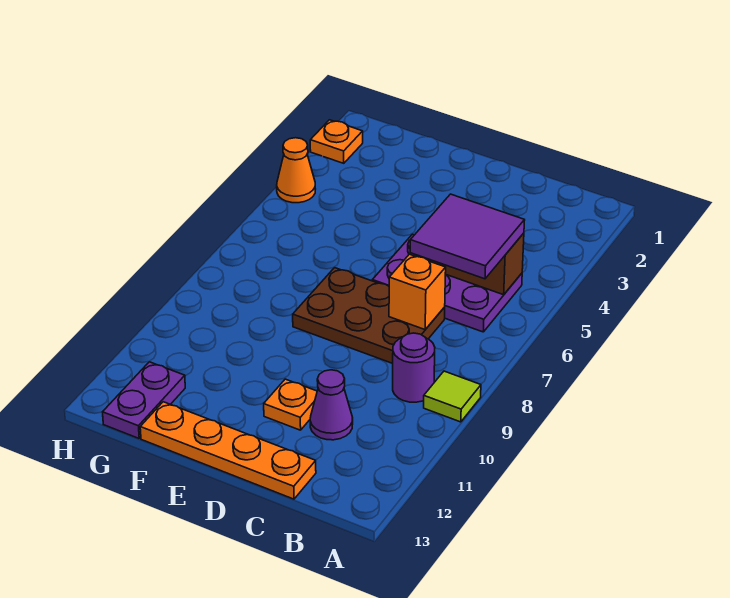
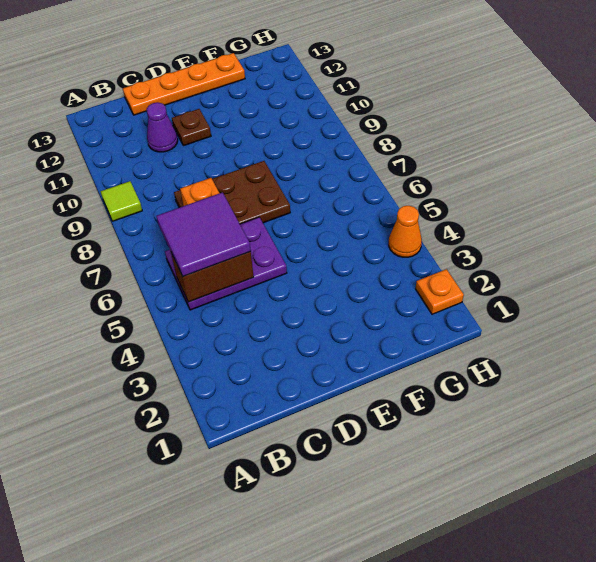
purple 1x1 round brick [393,333,435,402] -> none
orange 1x1 plate [264,379,317,430] -> brown 1x1 plate [172,109,211,146]
purple 1x2 plate [103,362,185,438] -> none

